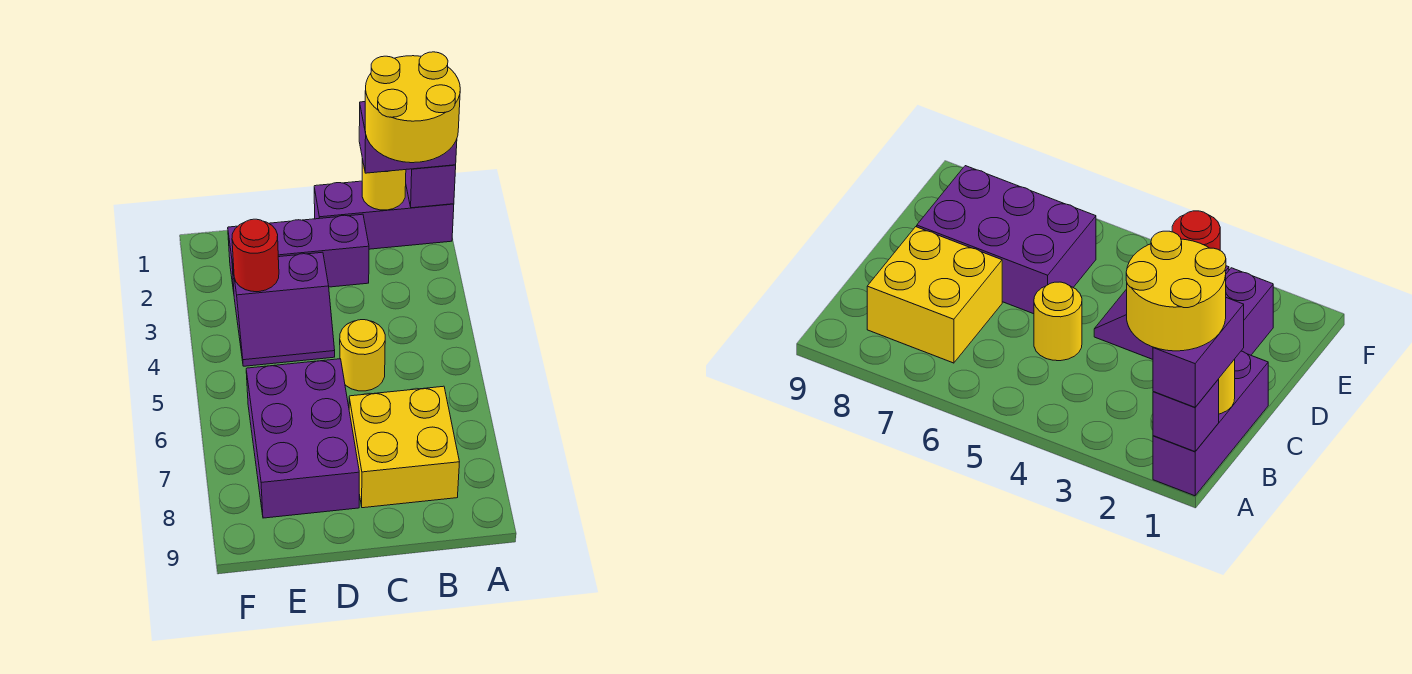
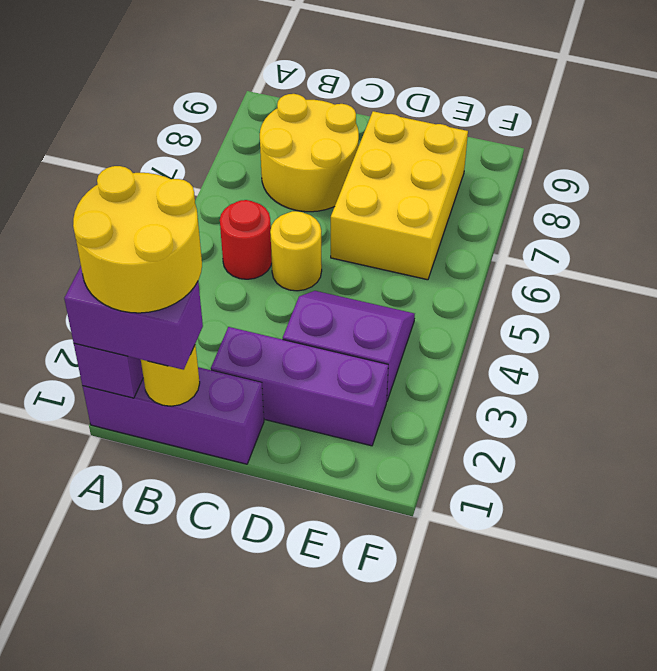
yellow 2x2 brick [349,386,459,508] -> yellow 2x2 round brick [260,94,359,212]
purple 2x3 brick [246,359,359,518] -> yellow 2x3 brick [331,111,468,280]
red 1x1 round brick [232,219,279,292] -> red 1x1 round brick moved to [220,200,272,279]

